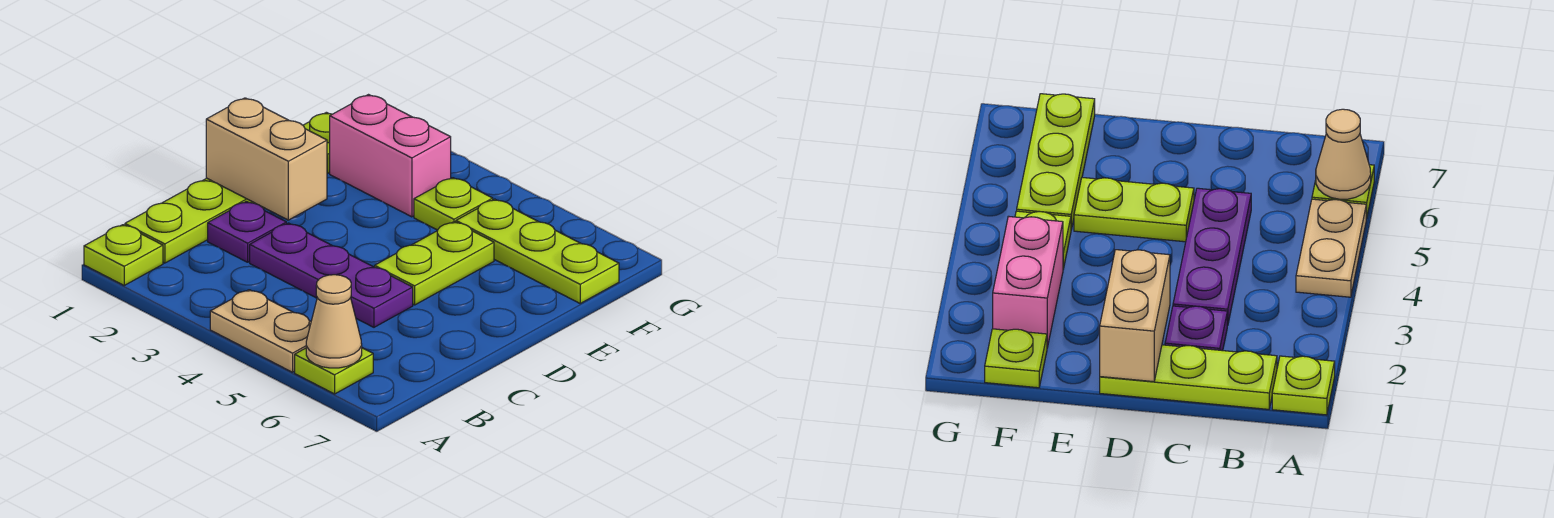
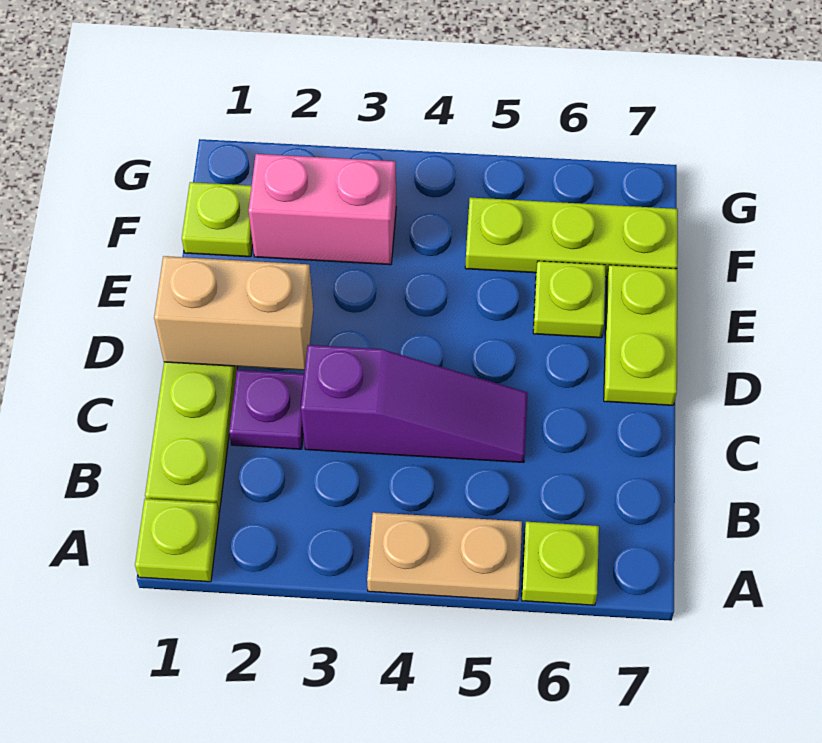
tan 1x1 cone [306,275,362,368] -> none
purple 1x3 plate [250,223,413,327] -> purple 1x3 slope [301,345,528,462]
lime 1x2 plate [375,222,494,305] -> lime 1x2 plate moved to [604,265,677,405]
lime 1x1 plate [414,178,493,230] -> lime 1x1 plate moved to [533,261,606,338]

